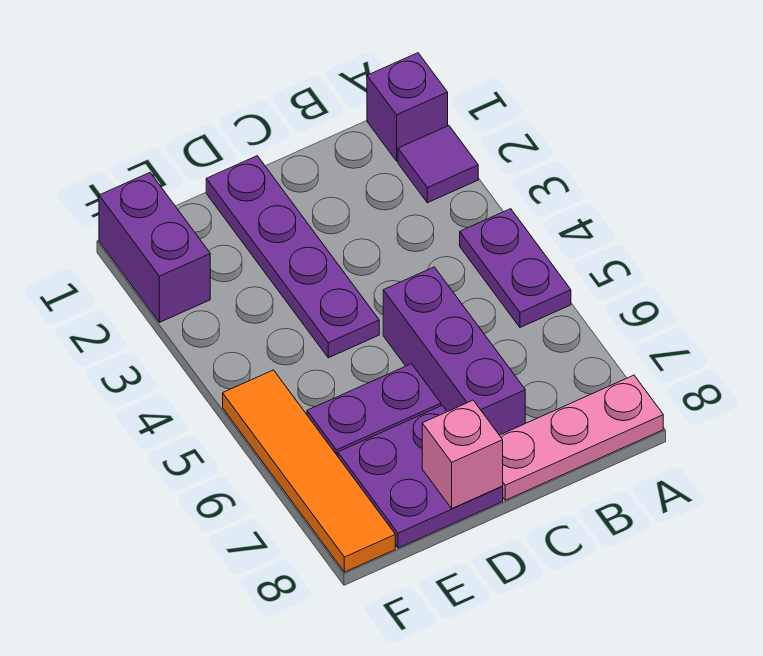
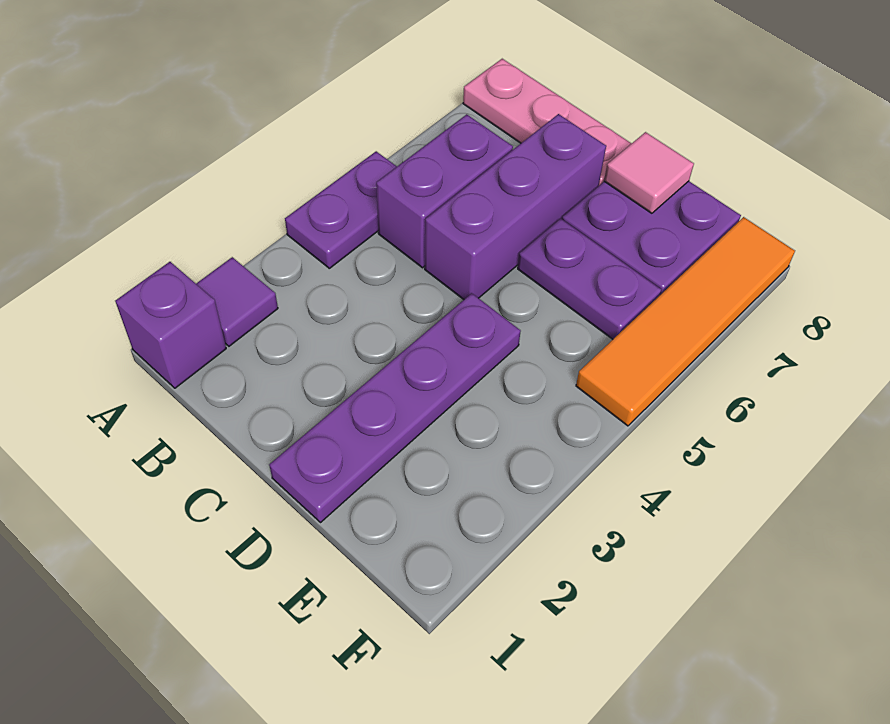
pink 1x1 brick [422,400,503,508] -> pink 1x1 tile [604,132,694,213]
purple 1x2 brick [99,173,210,322] -> purple 1x2 brick moved to [376,114,513,268]

